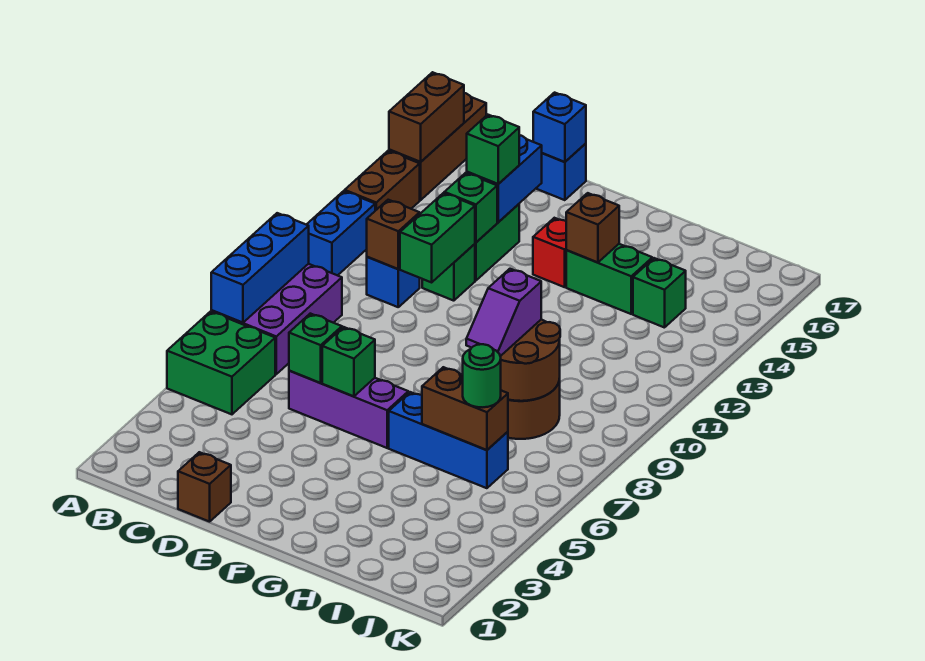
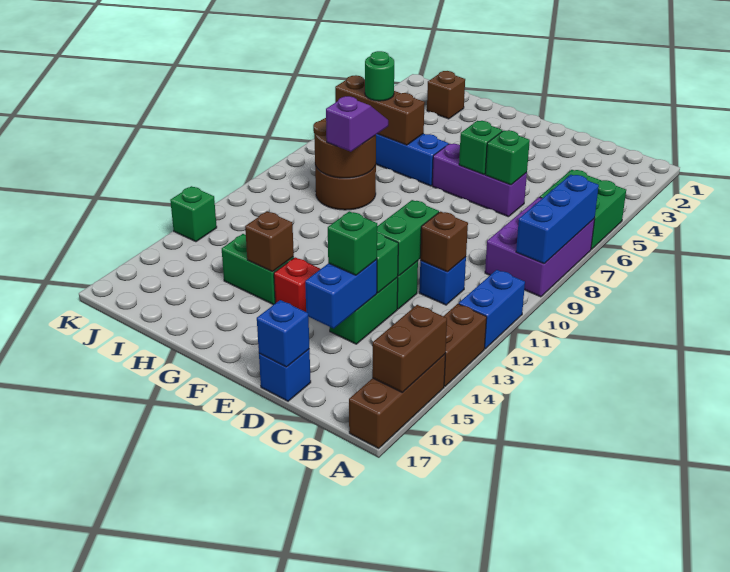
brown 1x1 brick [178,452,231,522] -> brown 1x1 brick moved to [427,71,465,119]
brown 1x2 brick [422,367,508,450] -> brown 1x3 brick [335,75,425,145]
green 1x1 brick [633,258,686,328] -> green 1x1 brick moved to [170,186,217,242]

